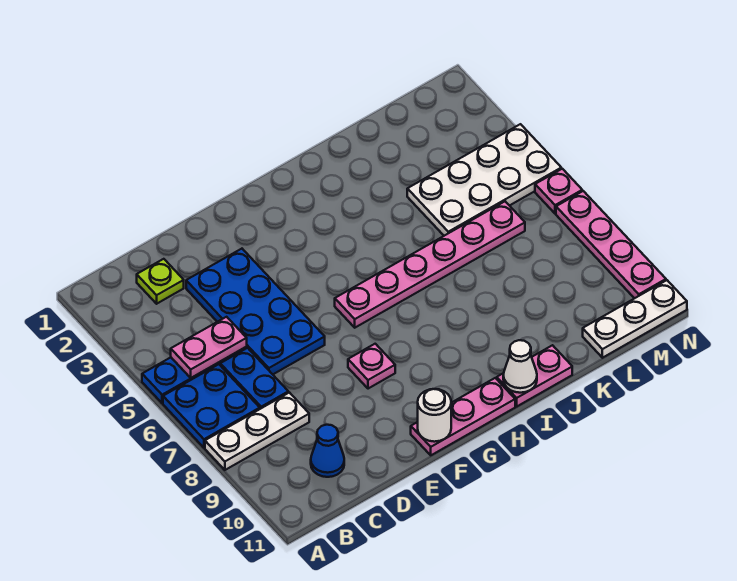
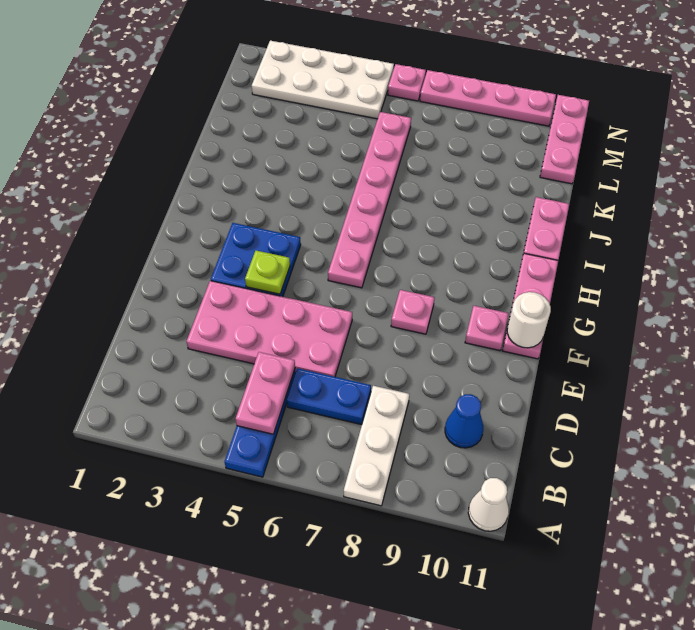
blue 2x2 plate [163,364,260,448] -> blue 2x2 plate moved to [211,223,301,297]
lime 1x1 plate [137,259,184,304] -> lime 1x1 plate moved to [245,251,290,294]
blue 2x4 plate [186,249,325,374] -> pink 2x4 plate [186,281,352,377]
none -> pink 1x1 plate [465,306,509,351]
white 1x1 cone [503,340,537,393] -> white 1x1 cone moved to [468,478,509,531]
white 2x4 plate [407,124,561,236] -> white 2x4 plate turned to [252,41,394,119]
white 1x3 plate [583,280,687,358] -> pink 1x3 plate [540,95,589,184]

